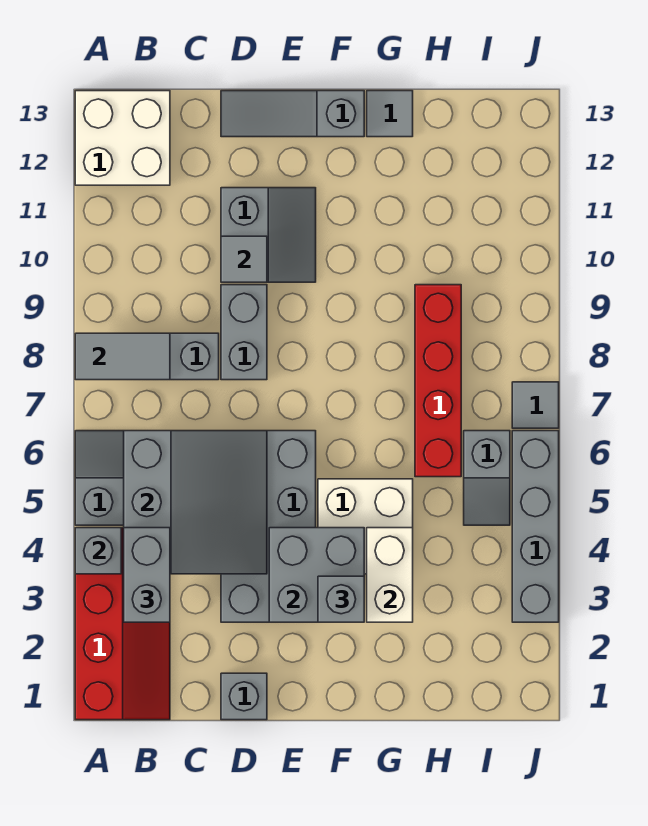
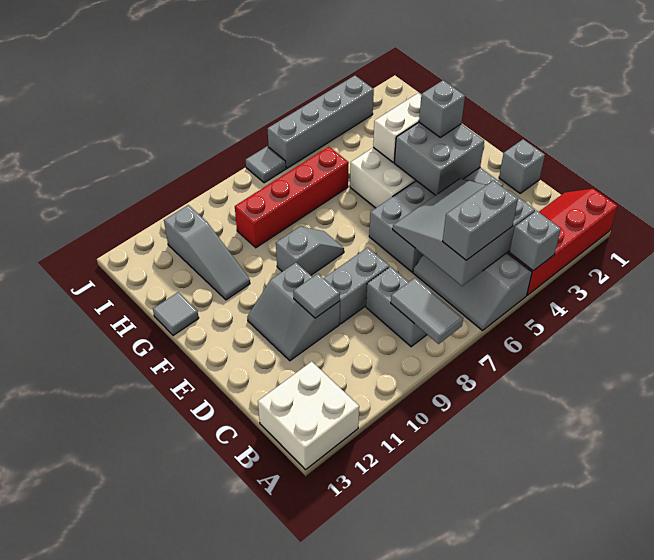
grey 1x2 brick [124,528,170,622] -> grey 1x2 brick moved to [443,181,518,260]
grey 2x2 slope [221,188,316,282] -> grey 2x2 slope turned to [247,263,340,361]
grey 1x3 slope [221,91,364,137] -> grey 1x3 slope moved to [164,205,250,300]
grey 1x2 slope [464,431,510,525] -> grey 1x2 slope moved to [276,227,344,275]

